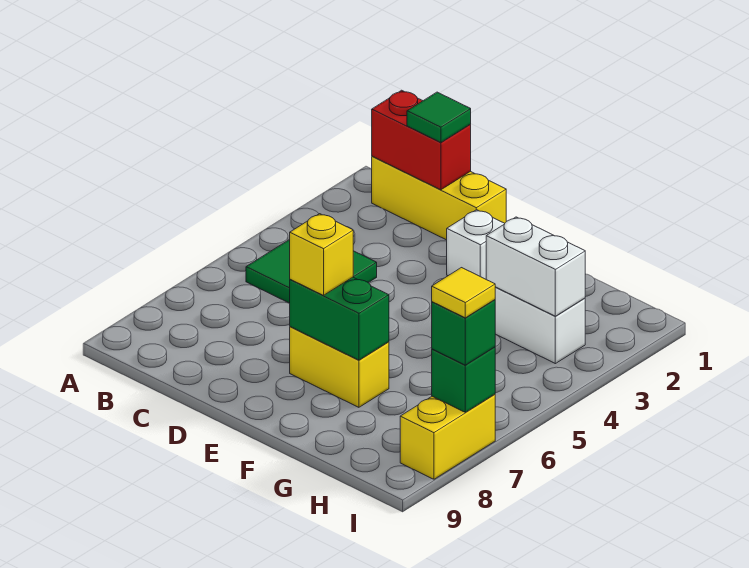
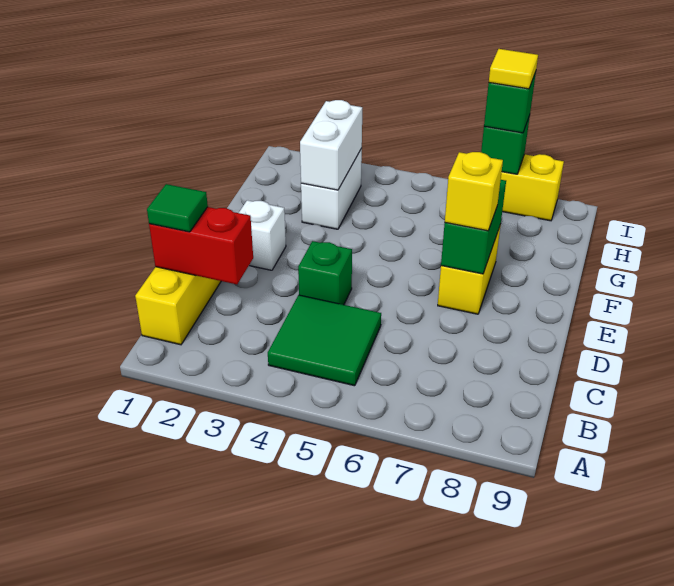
red 1x2 brick [372,90,471,190] -> red 1x2 brick turned to [149,207,253,284]
none -> green 1x1 brick [298,241,352,305]

